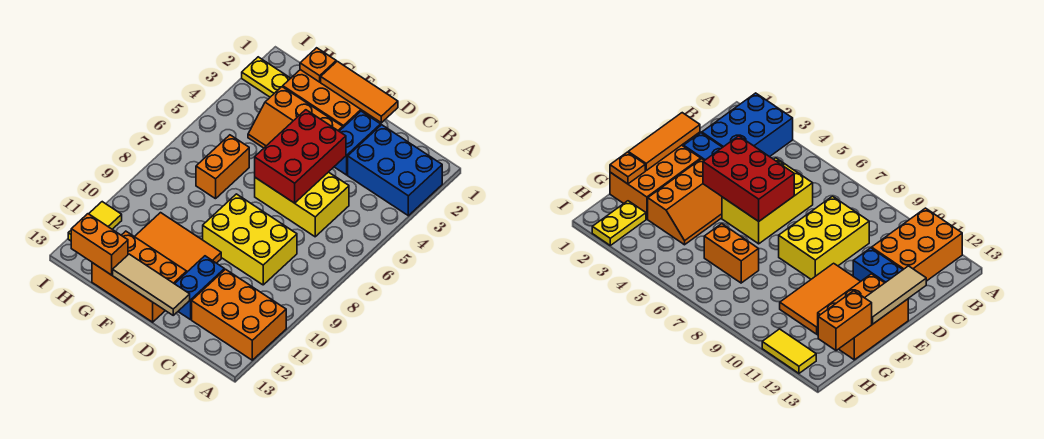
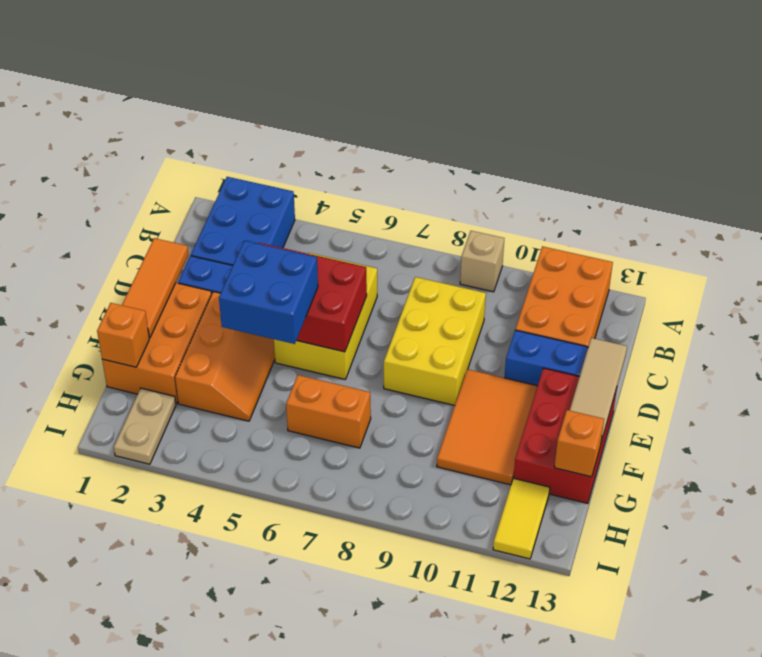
none -> tan 1x1 brick [460,231,504,292]
none -> blue 2x2 brick [219,241,318,344]
orange 2x3 brick [92,231,187,322] -> red 2x3 brick [513,368,617,503]
orange 1x1 plate [300,48,336,82] -> orange 1x1 brick [97,303,149,367]
orange 1x2 brick [71,214,128,275] -> orange 1x1 brick [554,410,604,477]
yellow 1x2 plate [242,57,291,97] -> tan 1x2 plate [114,388,176,464]
yellow 1x2 tile [68,202,122,241] -> yellow 1x2 tile turned to [493,478,550,559]

